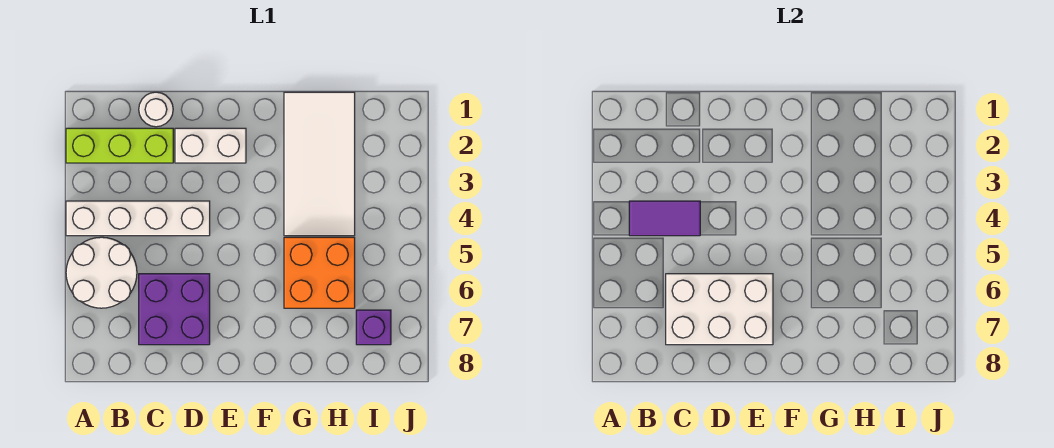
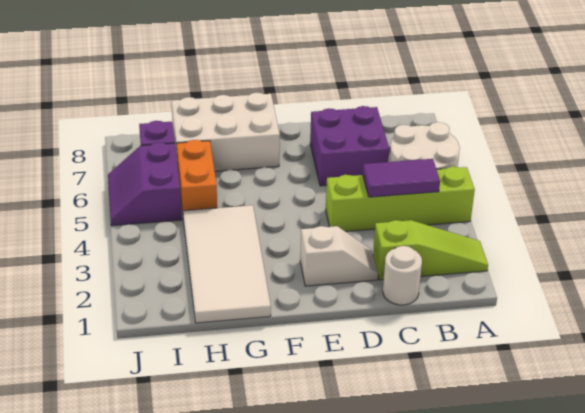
lime 1x3 brick [66,128,173,163] -> lime 1x3 slope [373,220,488,280]
white 1x4 brick [66,201,210,236] -> lime 1x4 brick [326,167,475,232]
white 2x3 brick [666,274,773,345] -> white 2x3 brick moved to [172,93,280,171]
white 1x2 brick [175,128,246,163] -> white 1x2 slope [300,226,378,286]
orange 2x2 brick [284,237,355,308] -> orange 1x2 brick [177,140,217,213]
none -> purple 2x2 slope [108,142,182,226]

